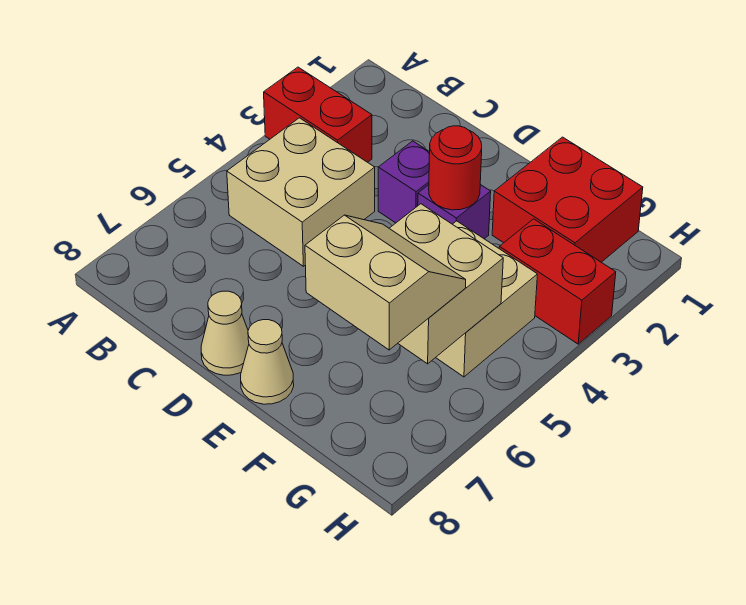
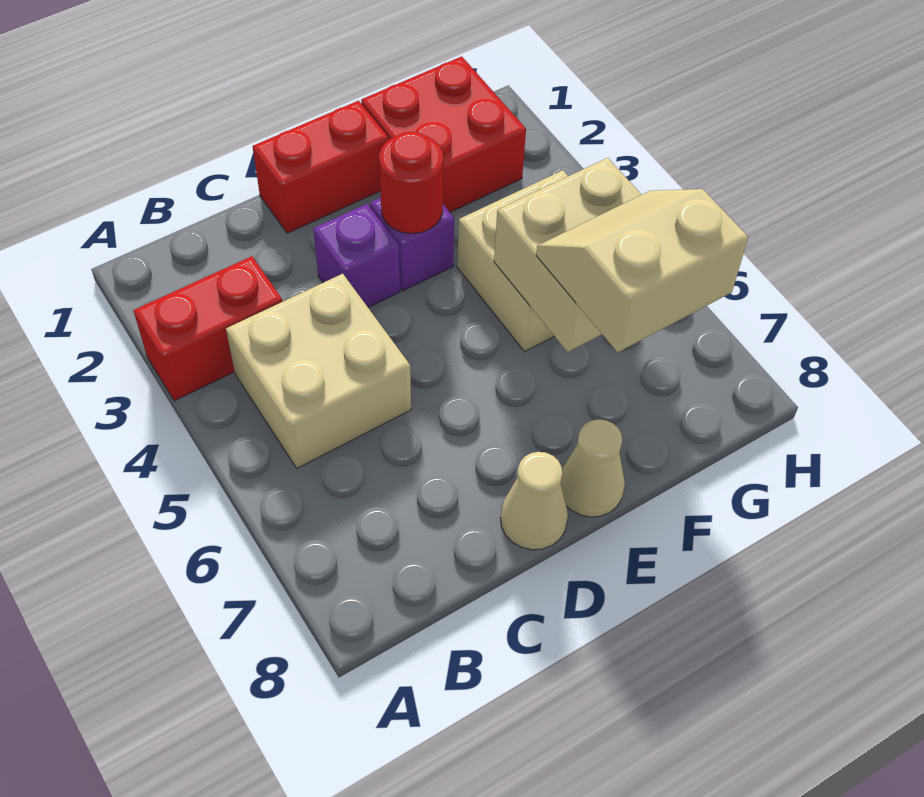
red 1x2 brick [499,219,616,344] -> red 1x2 brick moved to [252,101,388,233]

